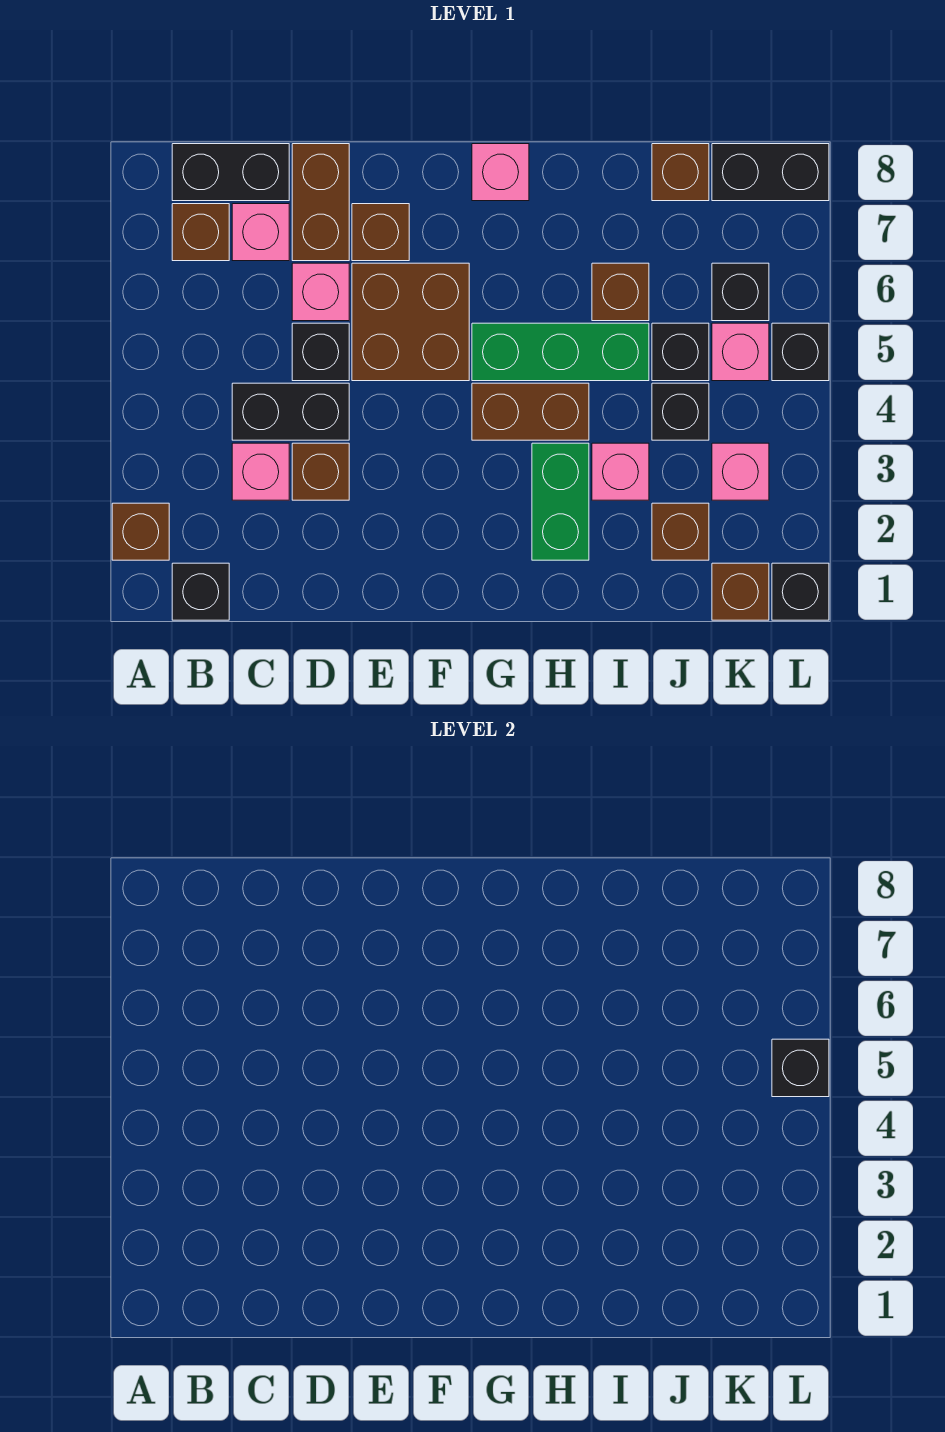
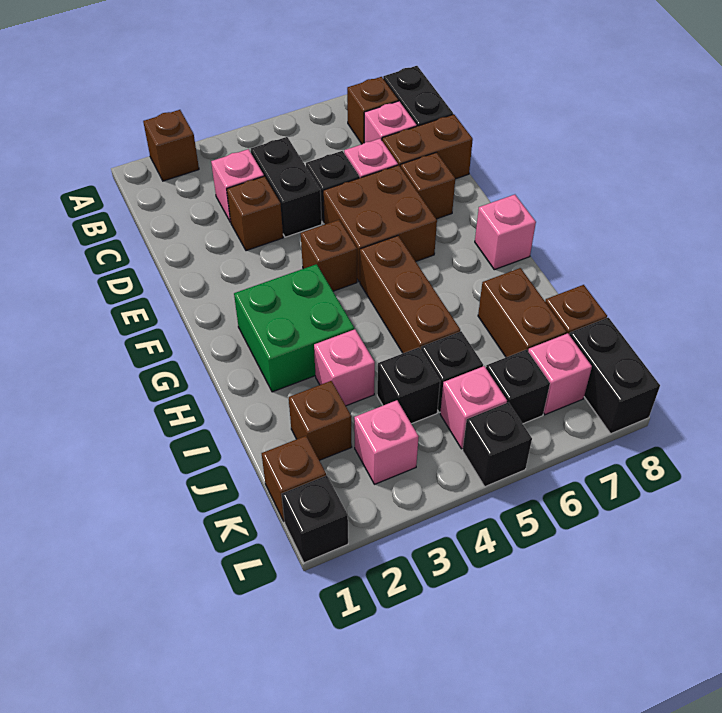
black 1x1 brick [172,563,229,620] -> none
brown 1x2 brick [472,383,589,440] -> brown 1x2 brick moved to [478,268,567,357]
green 1x3 brick [472,323,649,381] -> brown 1x3 brick [360,236,460,353]
green 1x2 brick [532,443,589,560] -> green 2x2 brick [234,264,354,392]
brown 1x1 brick [592,263,649,321] -> brown 1x1 brick moved to [301,220,357,291]
none -> pink 1x1 brick [528,333,592,415]
black 1x1 brick [772,1039,829,1097] -> none

